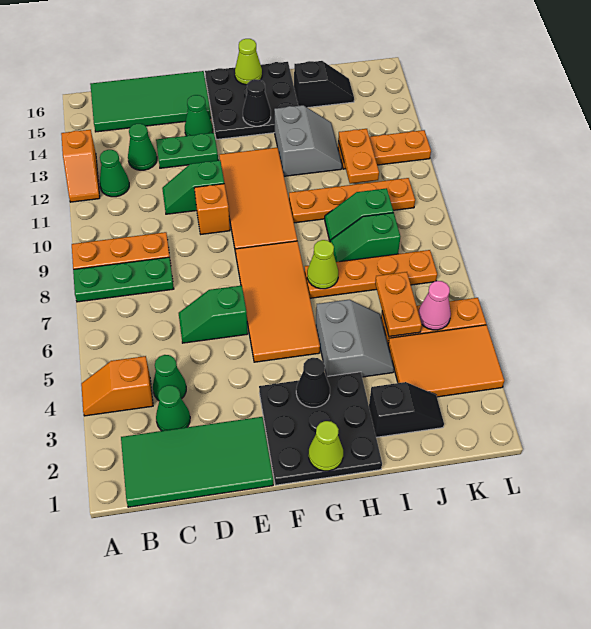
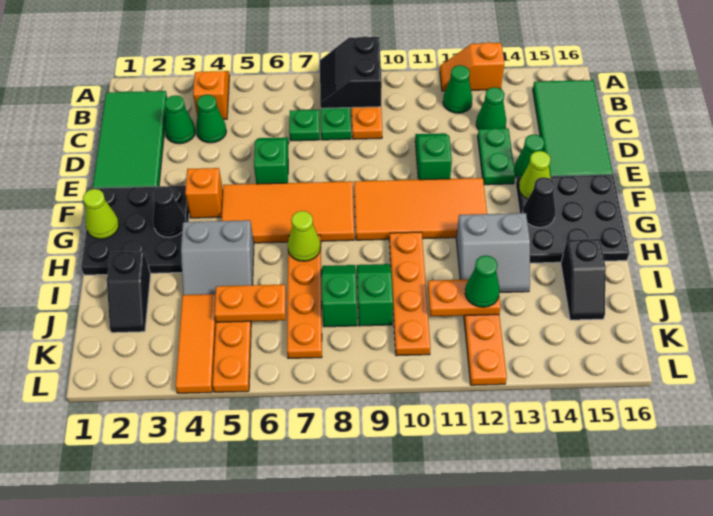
none -> black 2x2 slope [320,36,382,108]
none -> green 1x1 plate [289,110,320,141]
orange 1x1 brick [194,184,230,234] -> orange 1x1 brick moved to [185,168,223,218]
lime 1x1 cone [235,39,262,85] -> lime 1x1 cone moved to [519,151,551,199]
orange 2x3 tile [388,325,504,397] -> orange 1x3 tile [175,294,216,393]
none -> green 1x1 cone [465,255,500,307]
pink 1x1 cone [418,281,451,330] -> none

